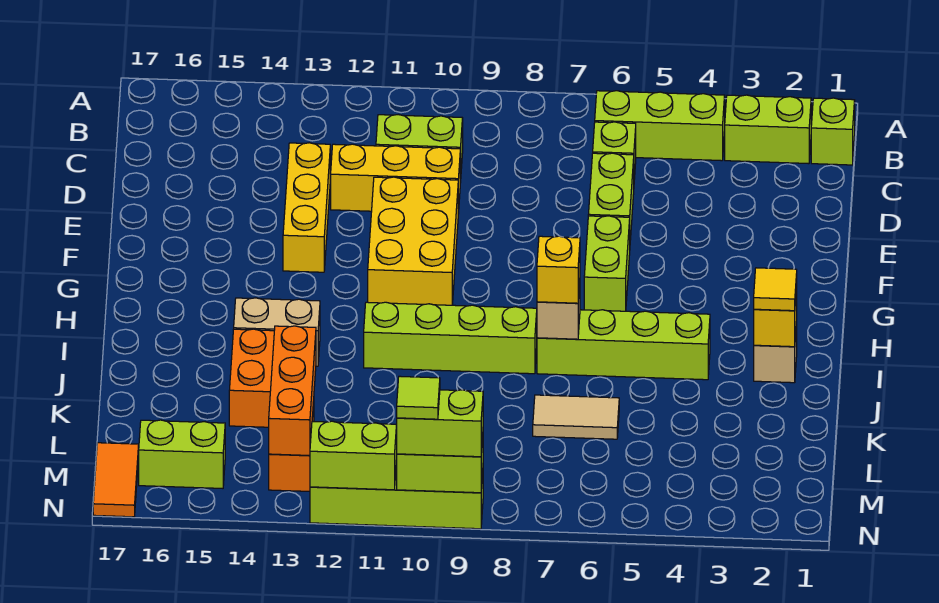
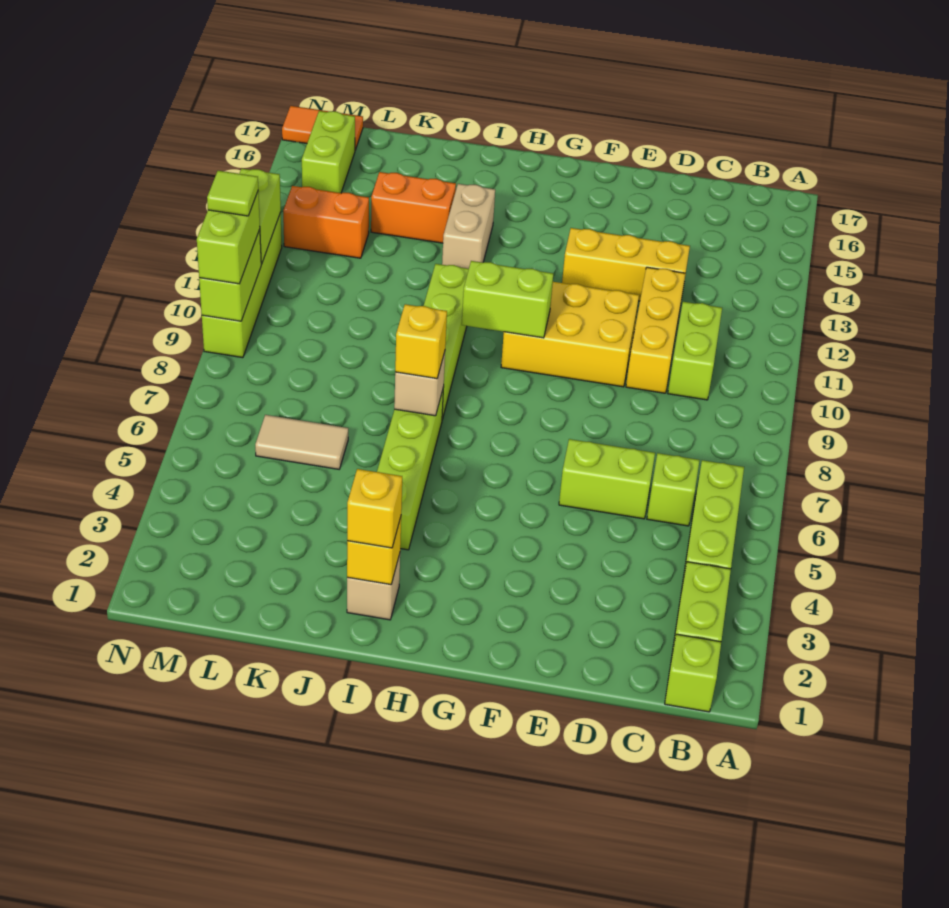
lime 1x2 brick [584,216,630,311] -> lime 1x2 brick moved to [462,261,553,338]
yellow 1x1 tile [754,268,797,311] -> yellow 1x1 brick [347,469,402,548]
tan 1x2 tile [533,395,619,439] -> tan 1x2 tile turned to [255,415,348,469]
orange 1x3 brick [269,326,316,455] -> none

